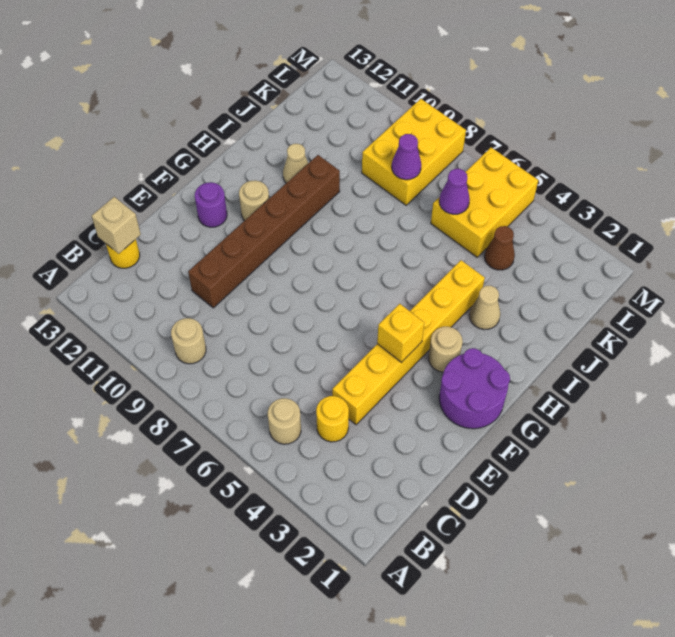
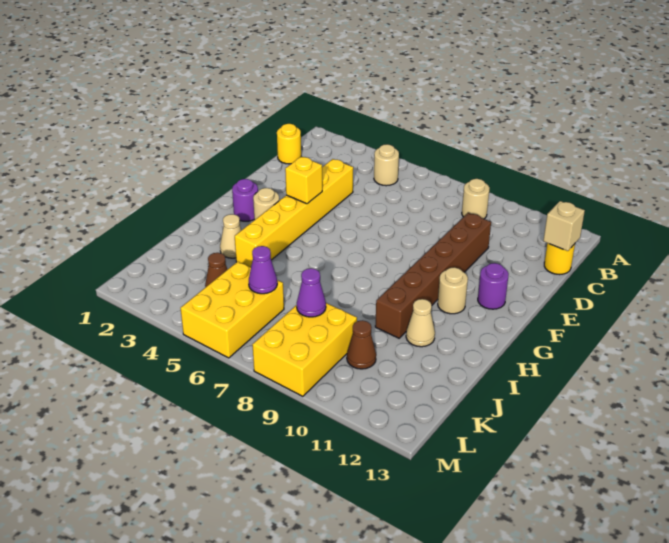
yellow 1x1 round brick [316,396,349,442] -> yellow 1x1 round brick moved to [277,124,301,164]
purple 2x2 round brick [439,348,510,429] -> purple 1x1 round brick [232,179,258,221]
none -> brown 1x1 cone [347,320,376,369]

